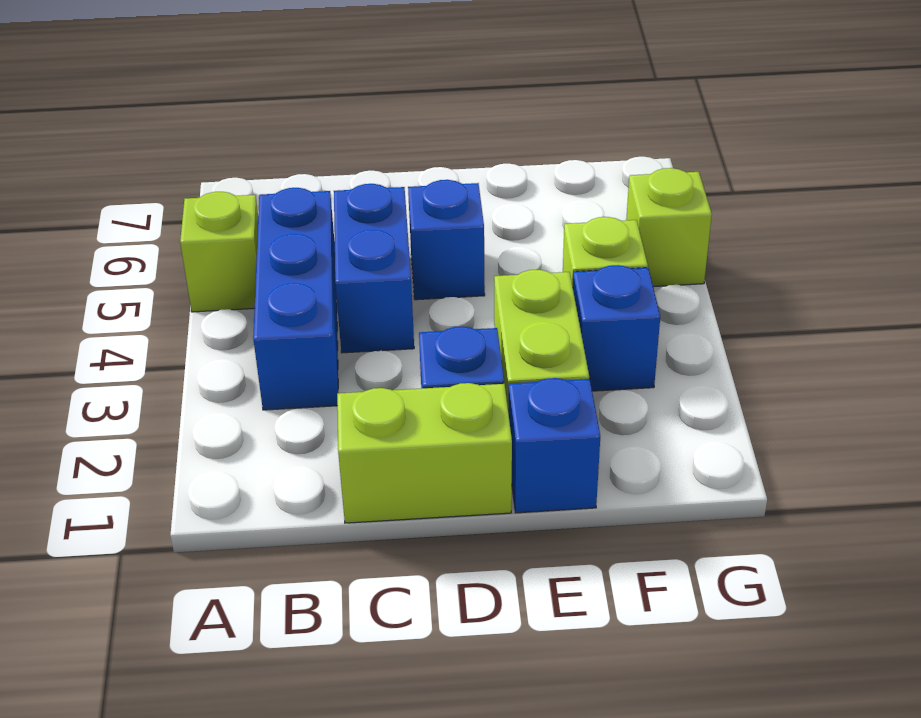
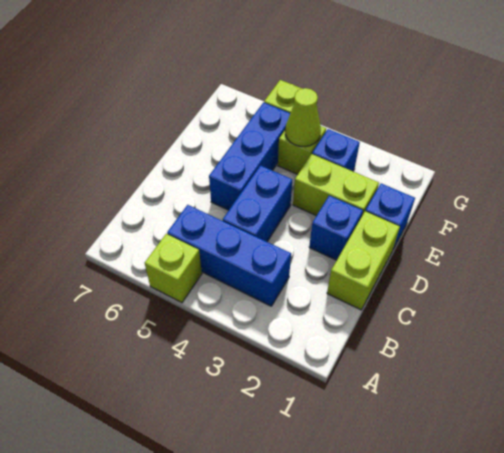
blue 1x2 brick [334,184,414,353] -> blue 1x2 brick turned to [223,166,292,242]
blue 1x1 brick [408,180,485,300] -> blue 1x3 brick [209,102,290,210]
none -> lime 1x1 cone [285,88,321,147]

